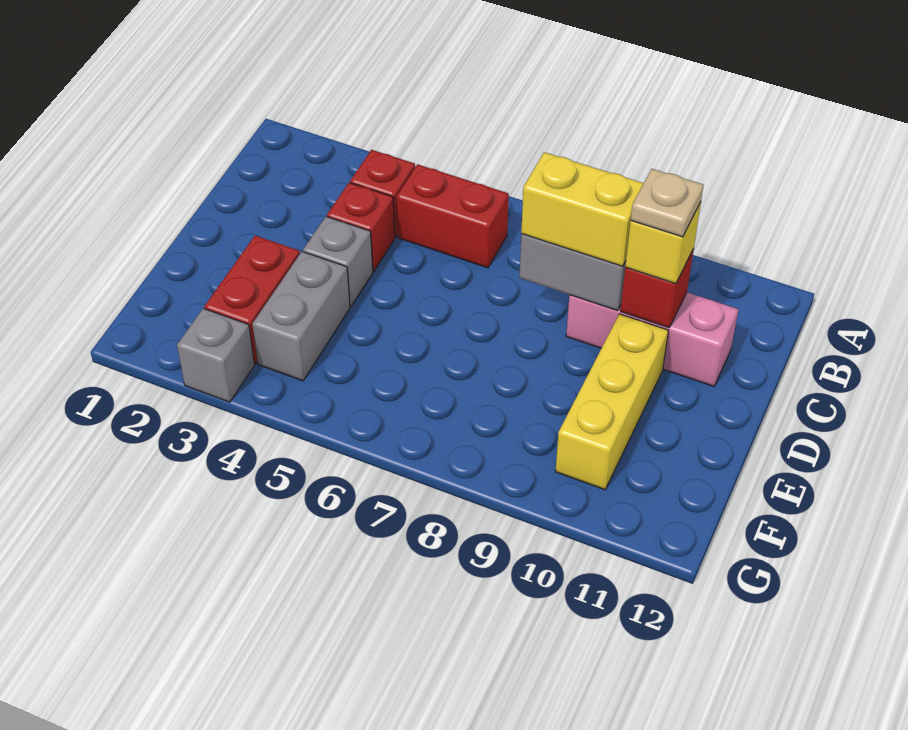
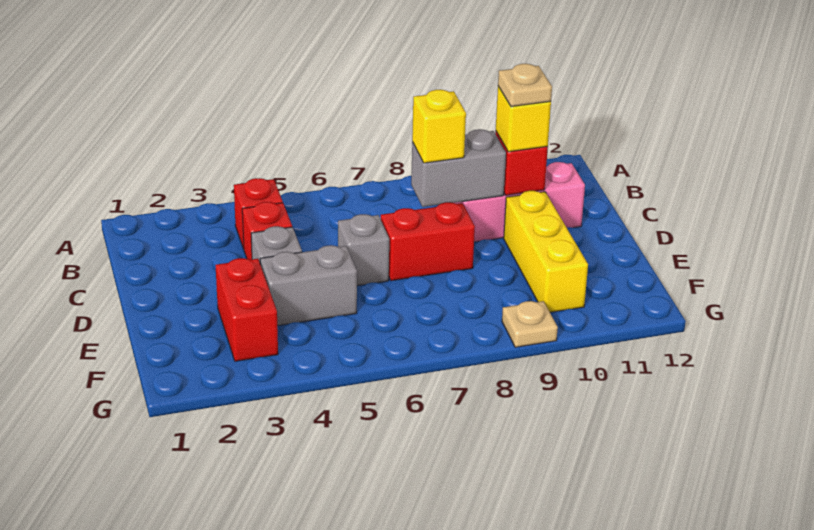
red 1x2 brick [397,164,509,268] -> red 1x2 brick moved to [381,202,475,281]
yellow 1x2 brick [521,152,644,266] -> yellow 1x1 brick [412,90,466,163]
grey 1x2 brick [253,252,350,381] -> grey 1x2 brick turned to [260,245,357,326]
grey 1x1 brick [177,308,254,402] -> grey 1x1 brick moved to [338,214,389,286]
none -> tan 1x1 plate [502,301,558,347]

